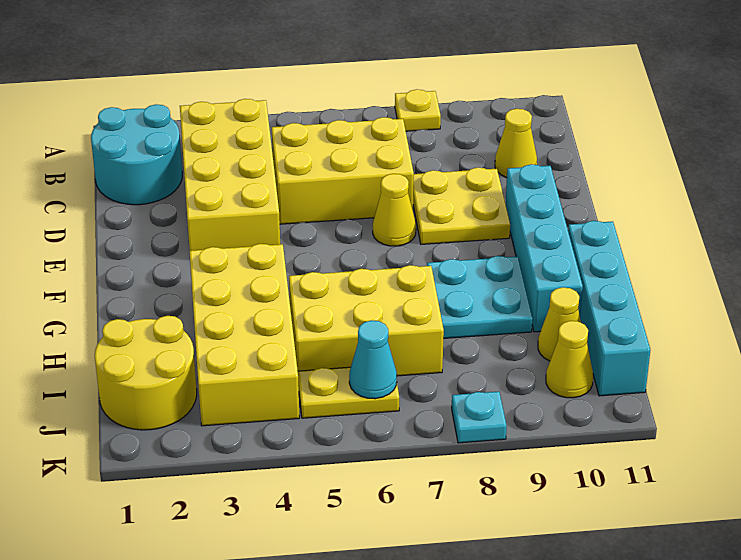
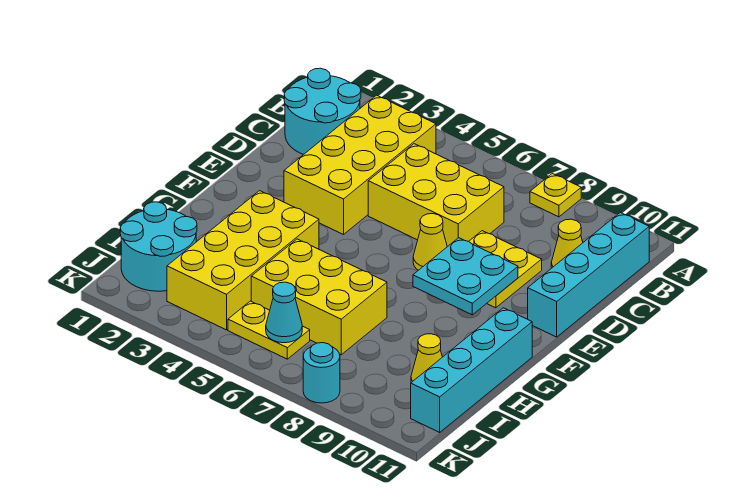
cyan 1x4 brick [506,164,583,332] -> cyan 1x4 brick moved to [528,213,649,337]
cyan 2x2 plate [427,256,532,338] -> cyan 2x2 plate moved to [413,238,518,315]
yellow 2x2 round brick [95,316,197,430] -> cyan 2x2 round brick [120,202,197,291]
yellow 1x1 cone [546,321,593,398] -> none
cyan 1x1 plate [452,391,507,443] -> cyan 1x1 round brick [303,343,340,403]

